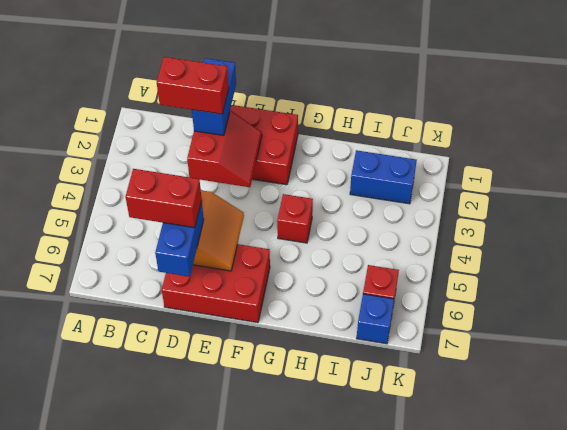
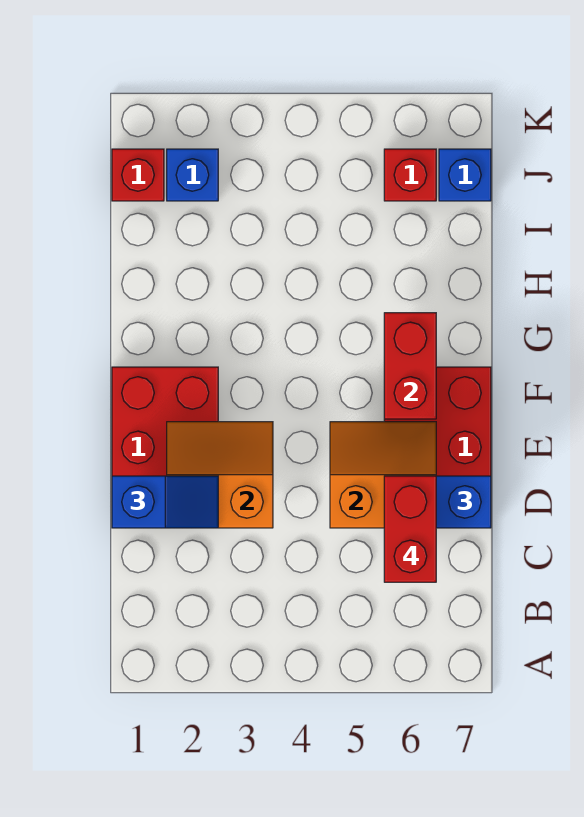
red 1x2 brick [157,57,229,114] -> red 1x2 brick moved to [384,313,436,419]
blue 1x2 brick [192,58,236,135] -> blue 1x2 slope [112,476,218,528]
red 2x2 slope [187,111,262,187] -> orange 2x2 slope [167,422,273,528]
red 1x1 brick [277,194,313,243] -> red 1x1 brick moved to [112,149,164,201]
blue 1x2 brick [350,150,417,204] -> blue 1x1 brick [167,149,218,201]

